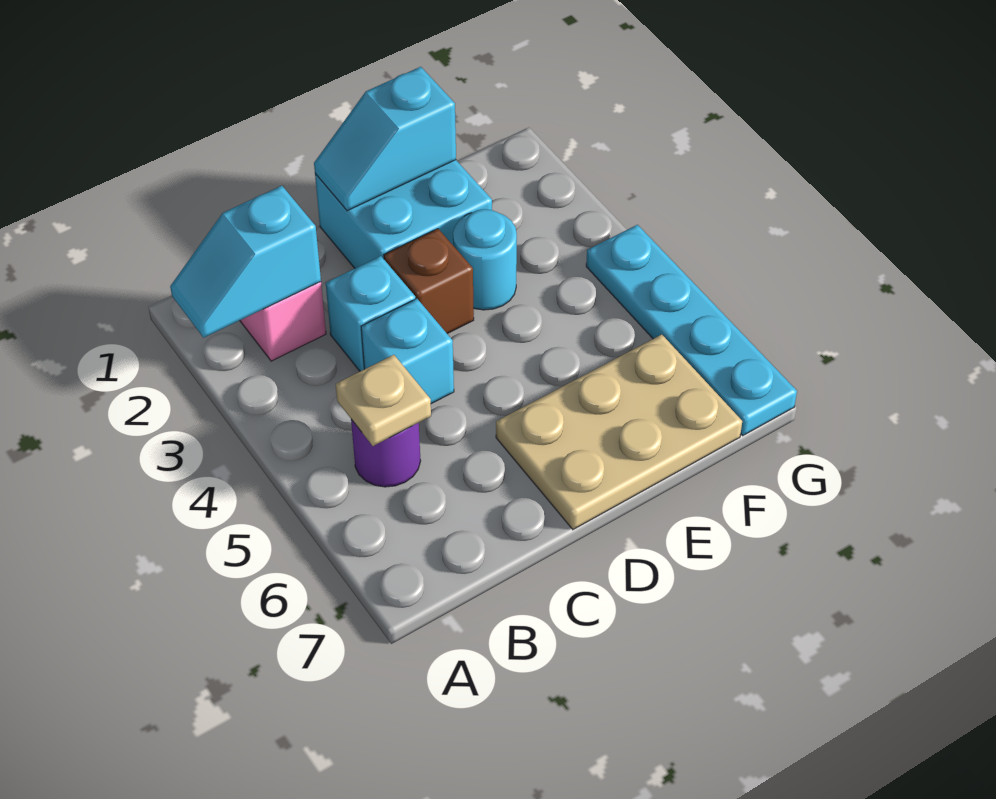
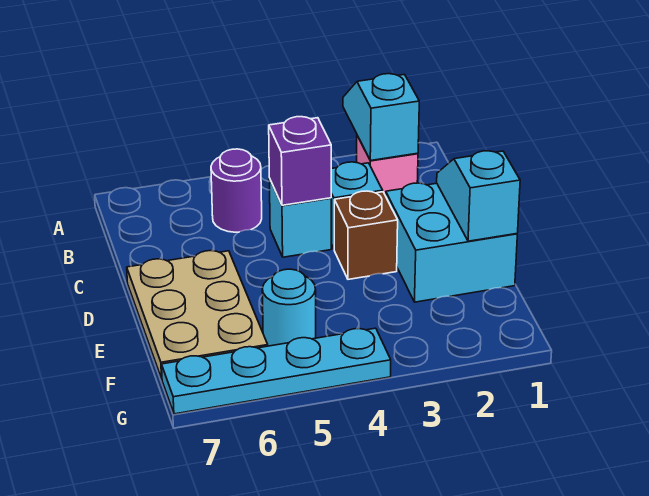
tan 1x1 plate [336,355,431,446] -> none
none -> purple 1x1 brick [269,117,331,205]
cyan 1x1 round brick [453,209,517,310] -> cyan 1x1 round brick moved to [262,269,316,346]

